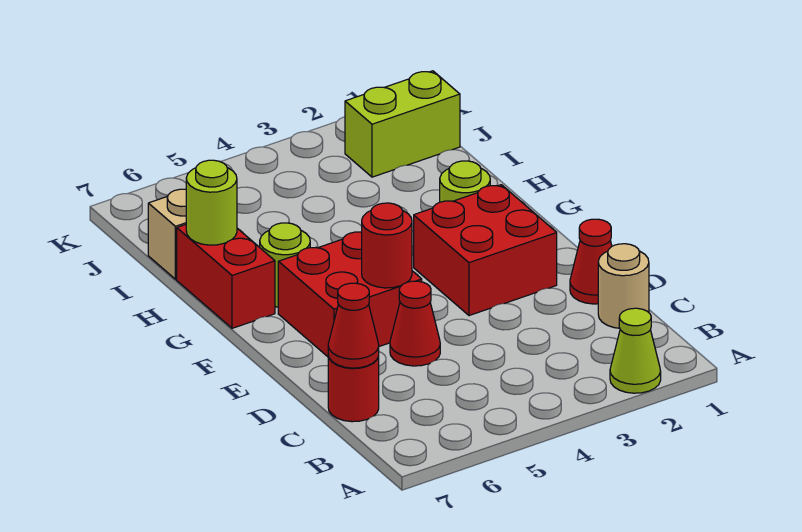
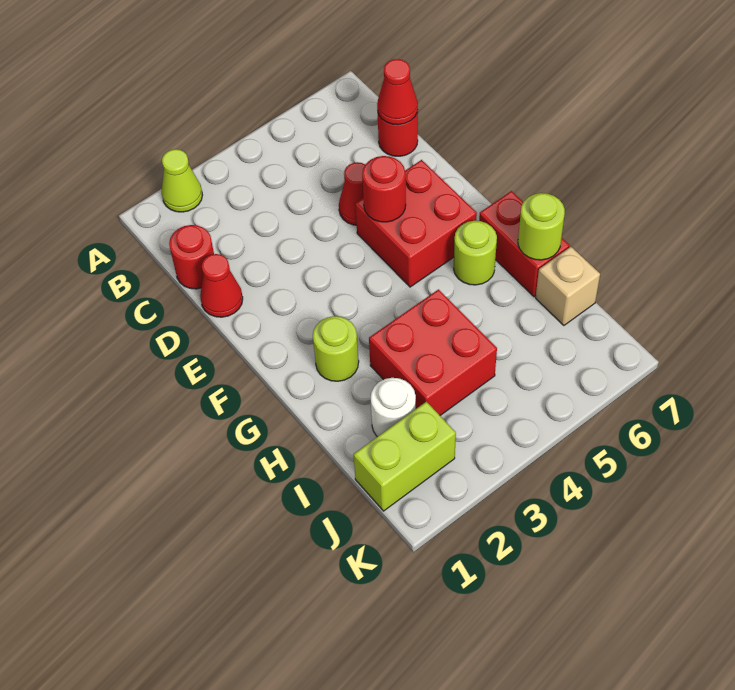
tan 1x1 round brick [598,244,649,328] -> red 1x1 round brick [169,225,214,289]
red 2x2 brick [414,185,557,316] -> red 2x2 brick moved to [369,290,497,415]
none -> white 1x1 round brick [371,378,416,437]

